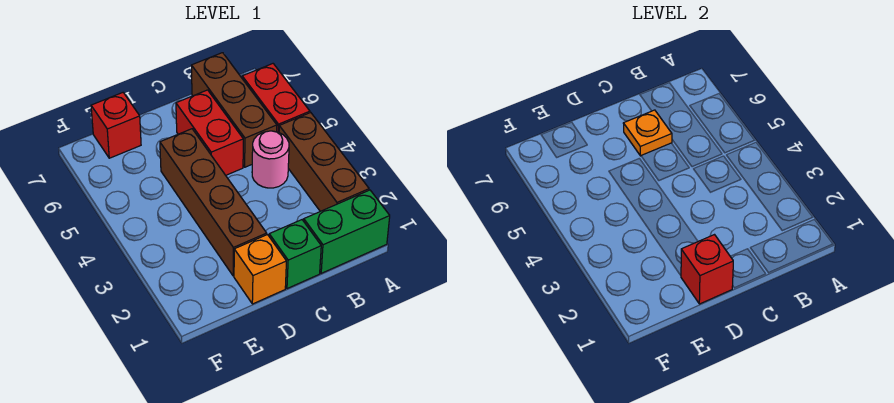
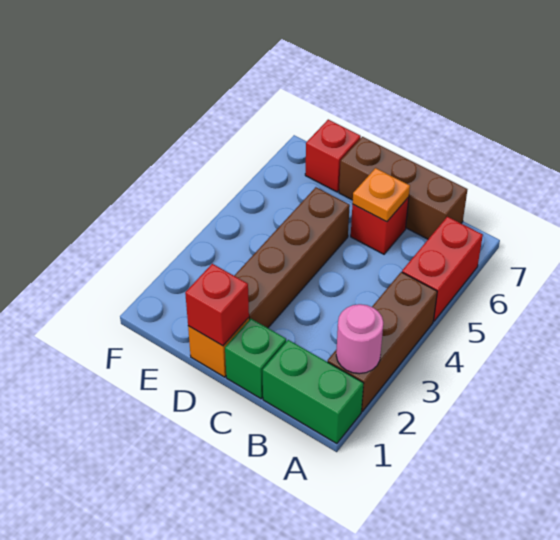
pink 1x1 round brick [252,131,289,188] -> pink 1x1 round brick moved to [336,304,383,374]
brown 1x3 brick [191,53,277,167] -> brown 1x3 brick turned to [339,137,467,239]
red 1x2 brick [176,90,243,175] -> red 1x1 brick [351,197,409,254]

